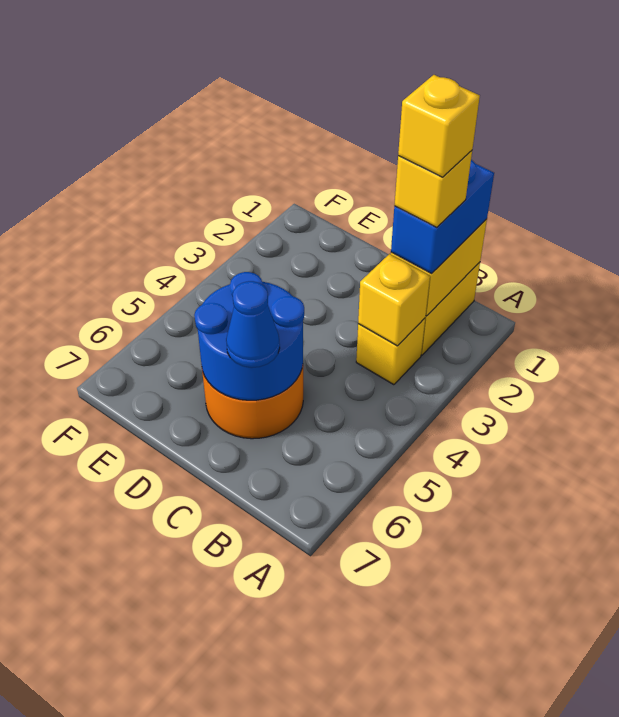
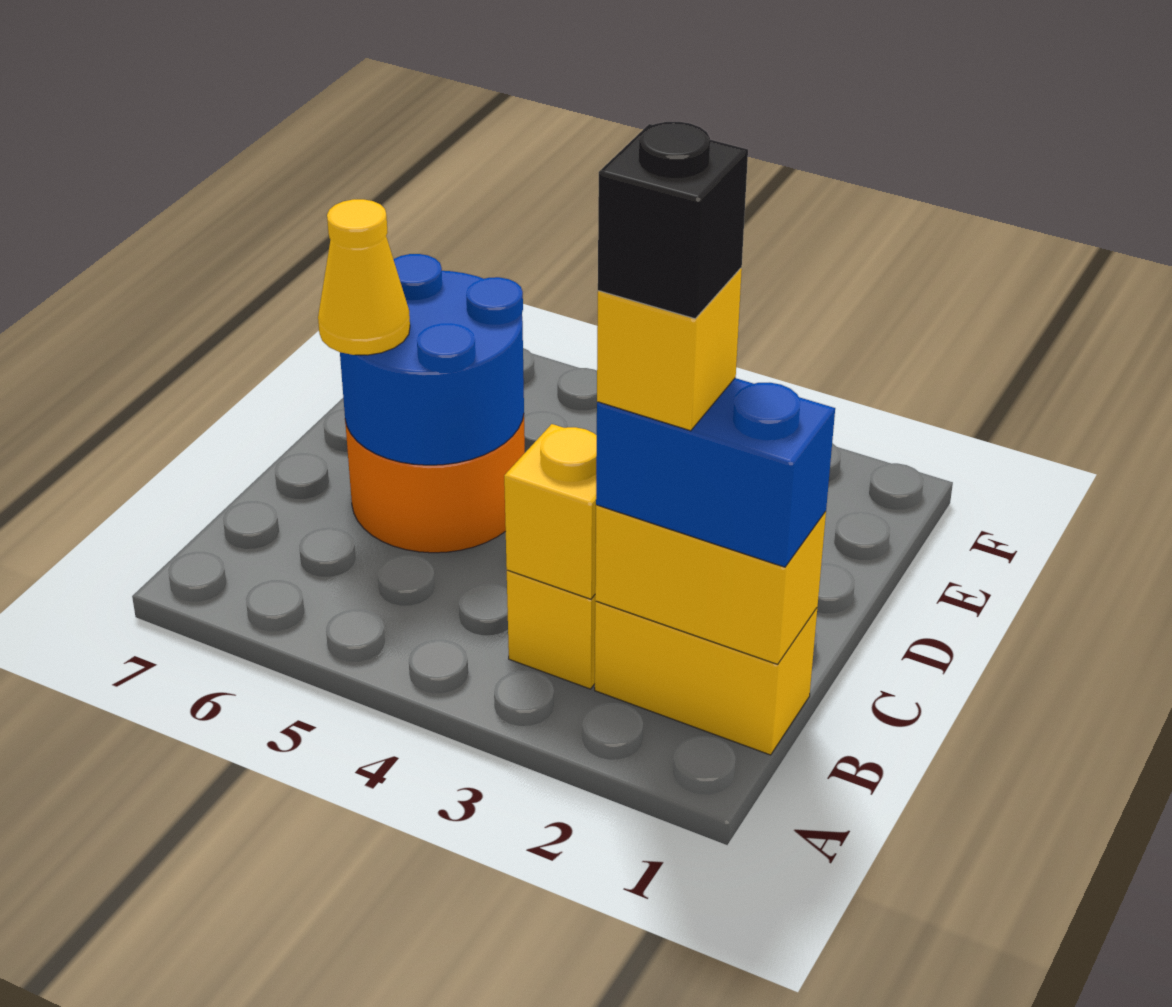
yellow 1x1 brick [398,75,480,177] -> black 1x1 brick [598,122,748,319]
blue 1x1 cone [226,281,280,368] -> yellow 1x1 cone [318,199,410,355]

